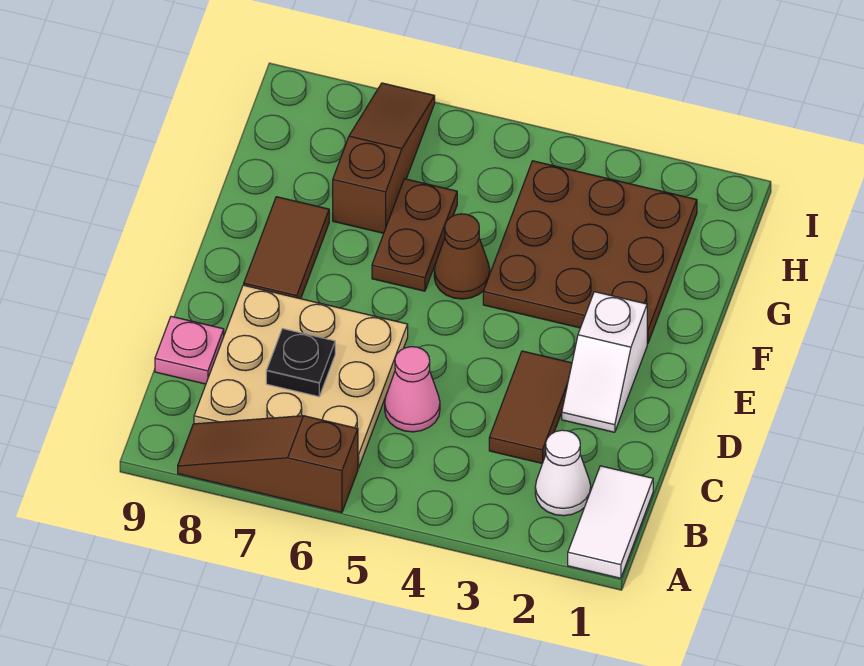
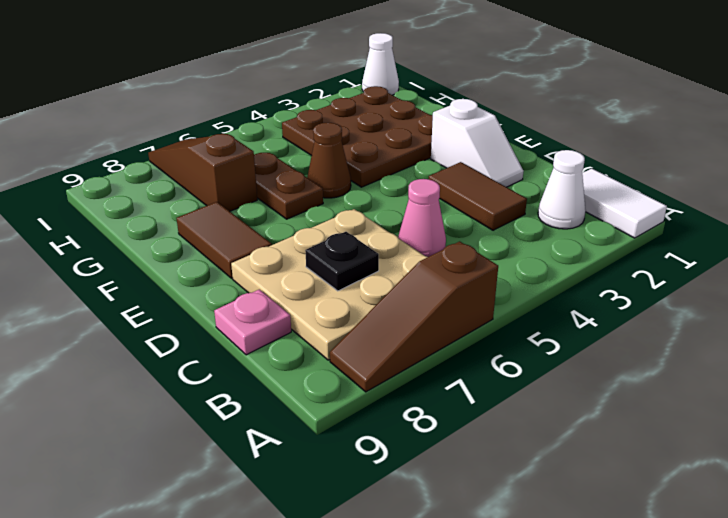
none -> white 1x1 cone [362,33,399,95]

